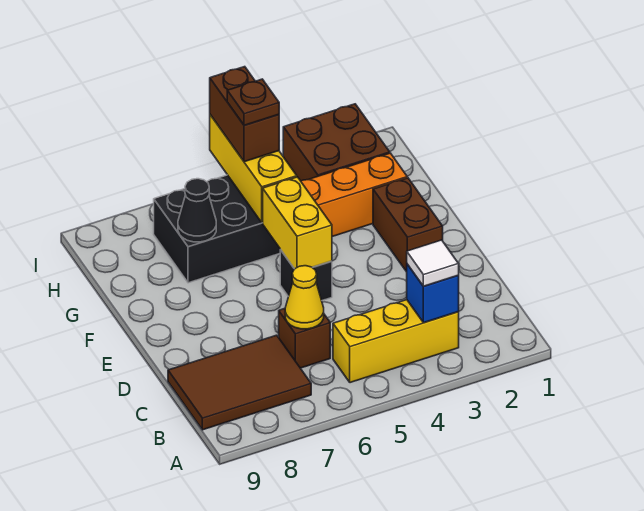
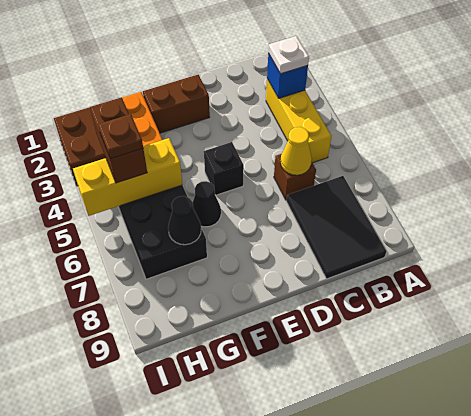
white 1x1 tile [407,240,459,286] -> white 1x1 plate [268,36,309,74]
brown 2x3 tile [168,335,311,430] -> black 2x3 tile [286,176,386,279]
yellow 1x2 brick [263,177,332,269] -> none
none -> black 1x1 cone [193,181,221,227]
brown 1x2 brick [210,67,279,162] -> brown 1x2 brick turned to [90,97,147,183]

